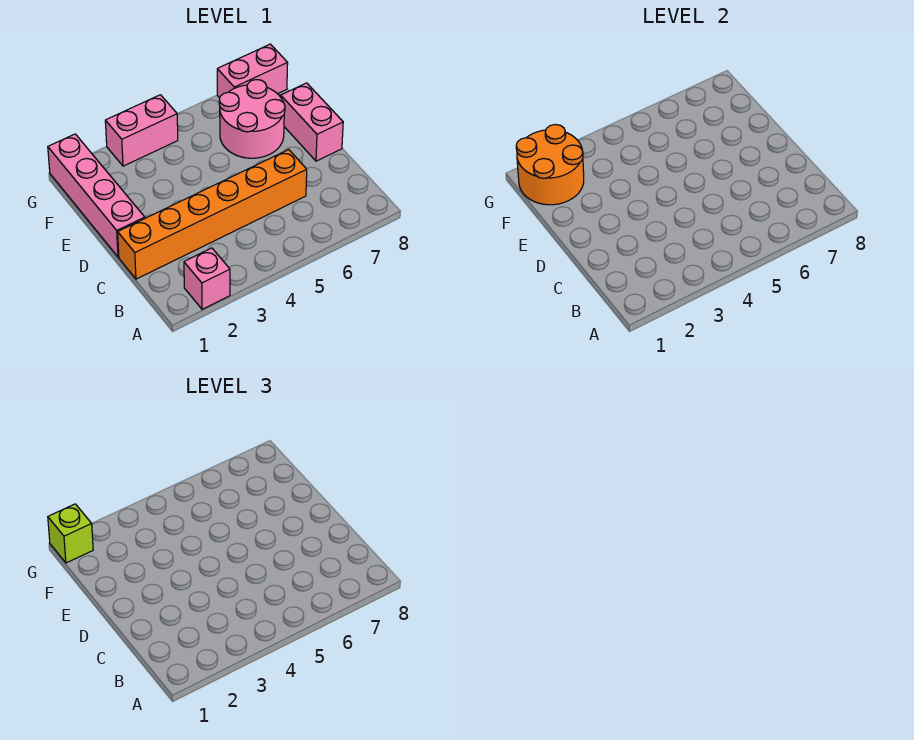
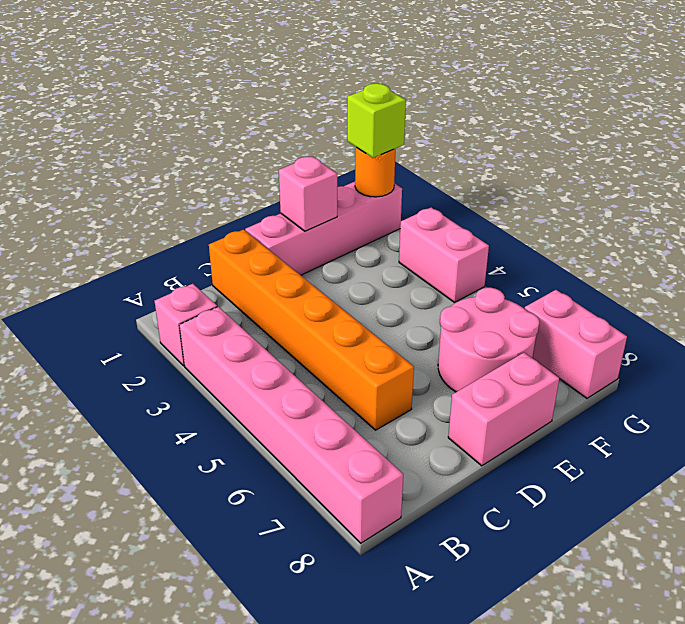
none -> pink 1x6 brick [179,307,403,543]
none -> pink 1x1 brick [279,156,337,231]
orange 2x2 round brick [516,125,584,205] -> orange 1x1 round brick [355,147,395,197]

